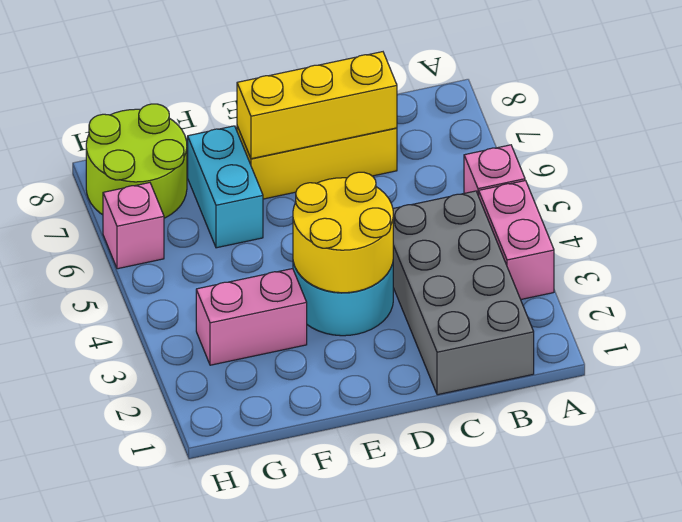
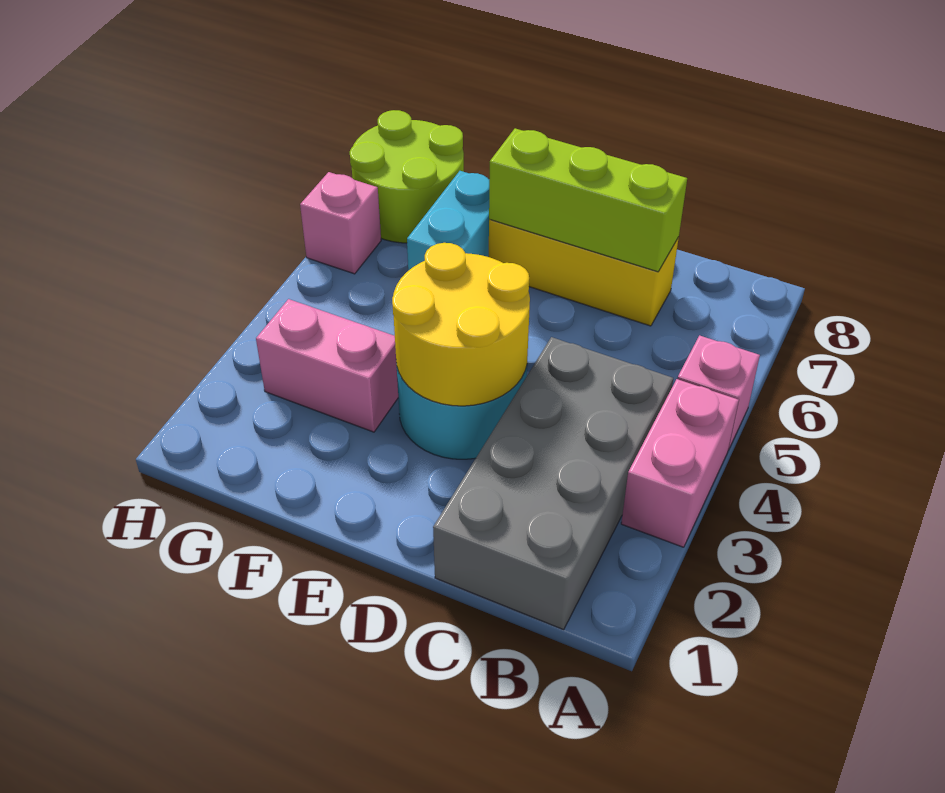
yellow 1x3 brick [237,52,397,159] -> lime 1x3 brick [489,128,687,272]

